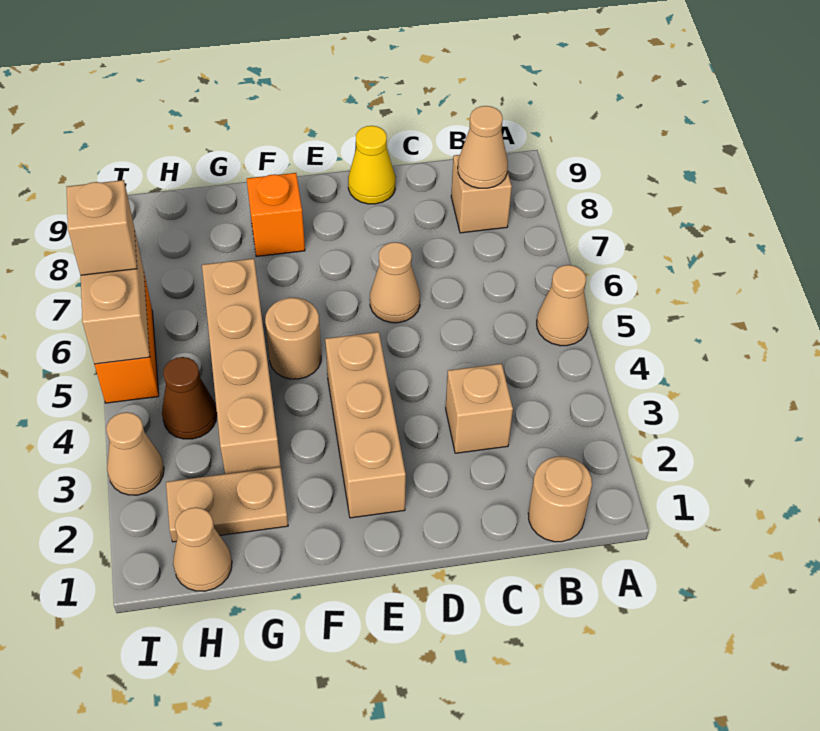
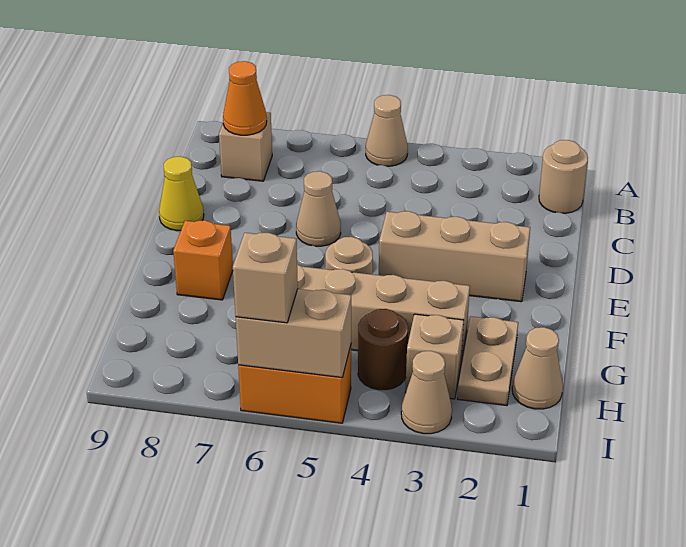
tan 1x1 cone [458,106,508,188] -> orange 1x1 cone [223,61,267,135]
tan 1x1 brick [446,364,513,453] -> tan 1x1 brick moved to [405,314,464,399]
brown 1x1 cone [162,357,217,439] -> brown 1x1 round brick [358,309,408,390]

